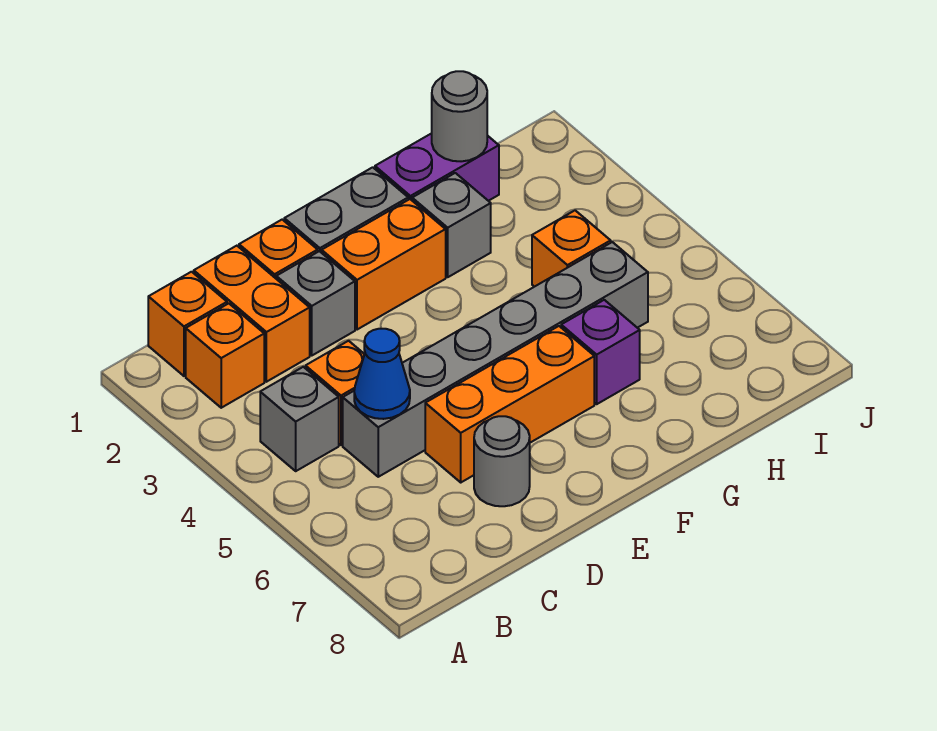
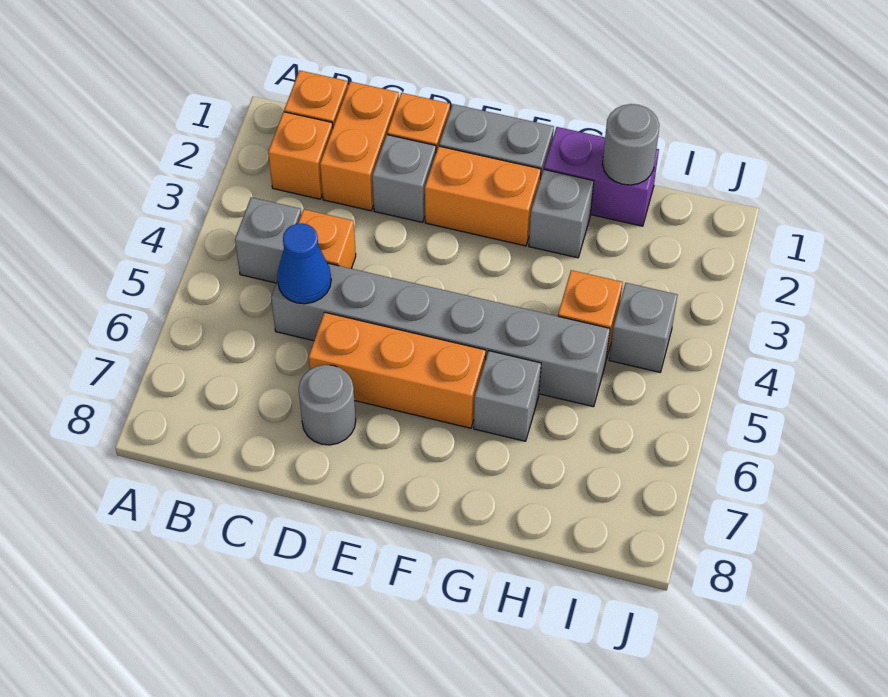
purple 1x1 brick [561,300,640,404] -> grey 1x1 brick [474,351,541,441]
none -> grey 1x1 brick [609,283,677,372]

